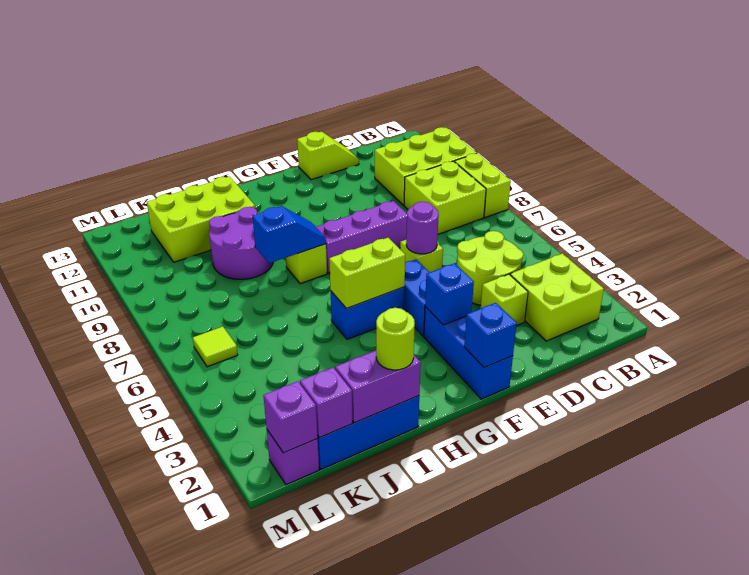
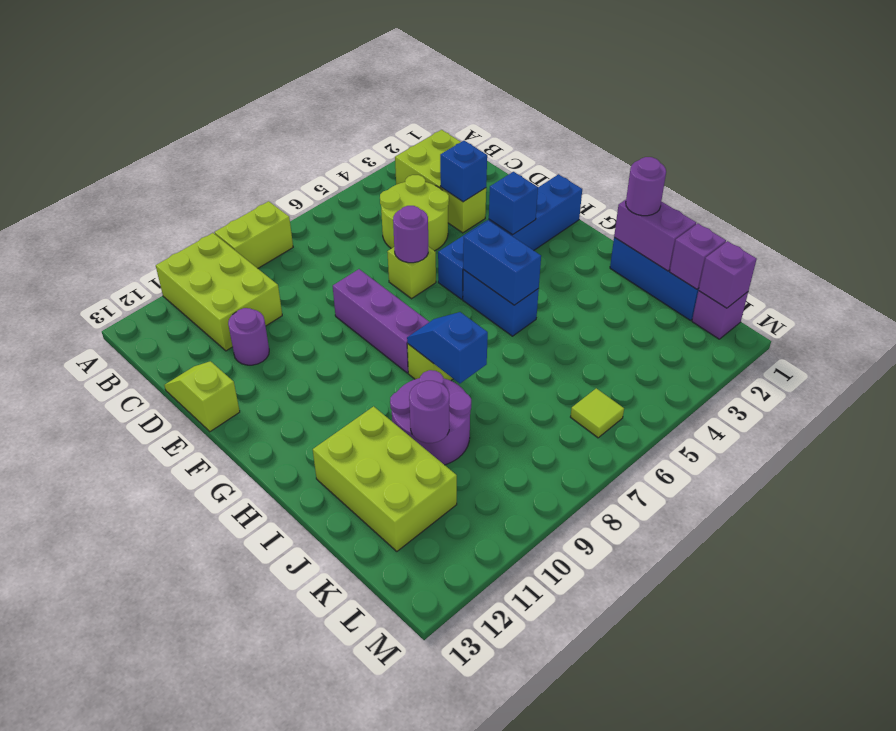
lime 2x2 brick [404,161,486,234] -> none
none -> purple 1x1 round brick [228,308,269,365]
blue 1x1 brick [464,303,517,368] -> blue 1x1 brick moved to [440,141,487,202]
lime 1x2 brick [329,238,405,308] -> blue 1x2 brick [463,221,541,305]
lime 1x1 round brick [376,308,415,370] -> purple 1x1 round brick [626,157,666,216]
none -> purple 1x1 round brick [409,381,449,443]

